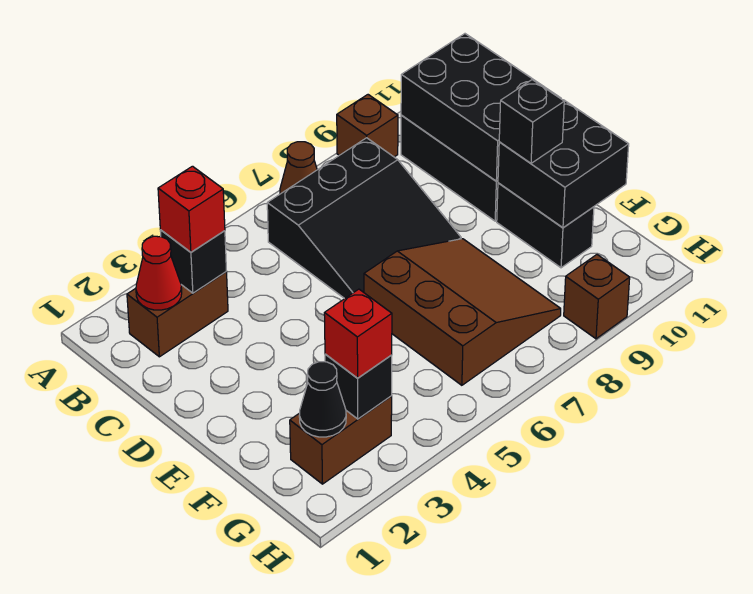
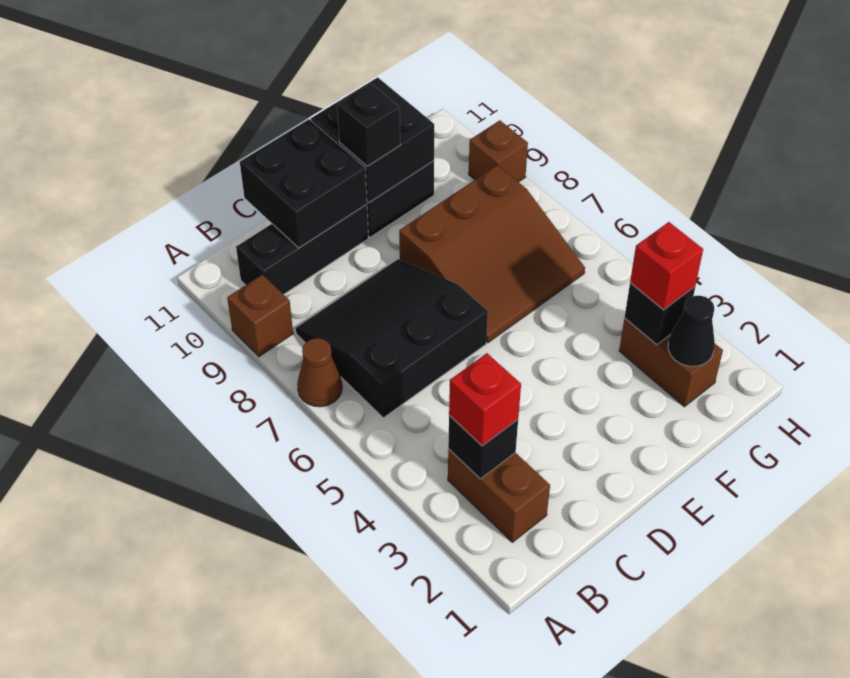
red 1x1 cone [136,236,182,310] -> none
black 3x3 slope [267,138,461,299] -> black 3x3 slope turned to [296,259,488,418]
black 2x3 brick [401,34,561,181] -> black 2x2 brick [240,119,367,248]
brown 3x3 slope [364,239,561,385] -> brown 3x3 slope turned to [399,165,585,343]

